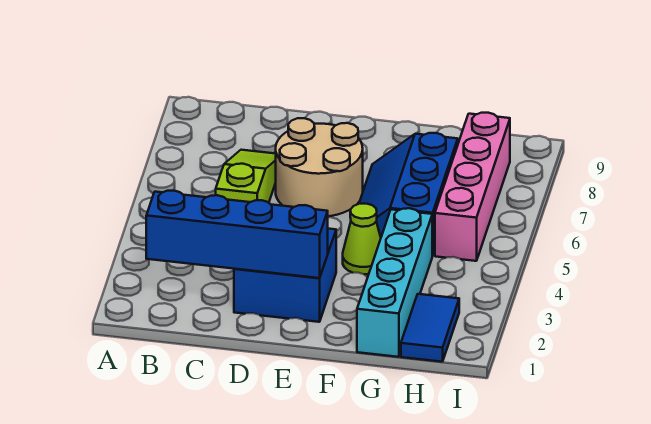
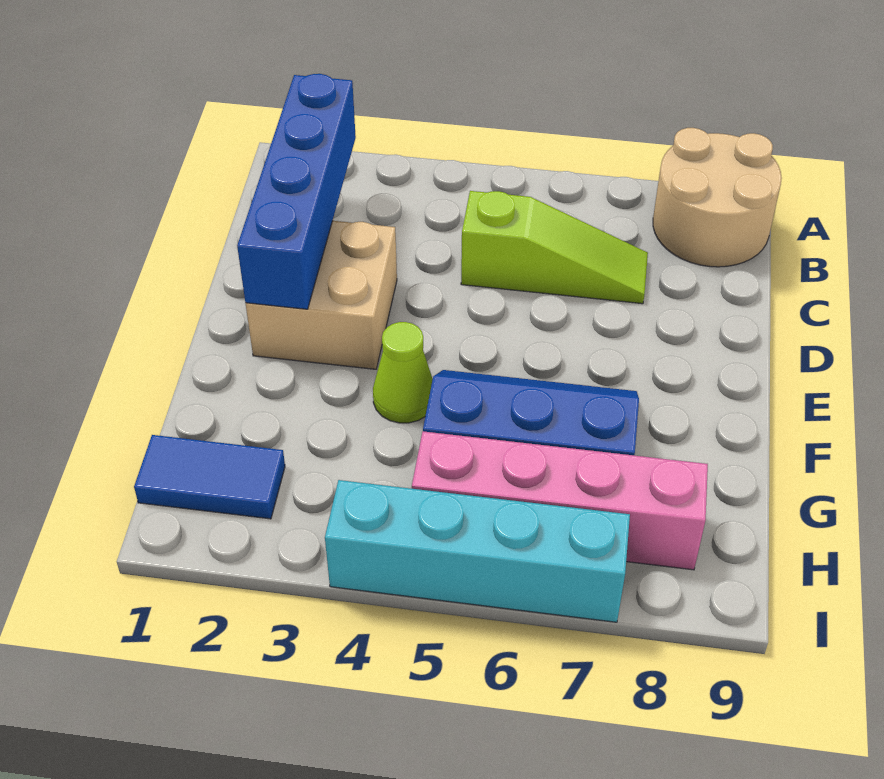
blue 2x2 brick [234,229,336,322] -> tan 2x2 brick [246,221,397,369]
tan 2x2 round brick [276,118,363,216] -> tan 2x2 round brick moved to [653,128,782,267]
cyan 1x4 brick [357,208,432,357] -> cyan 1x4 brick moved to [325,480,630,622]

